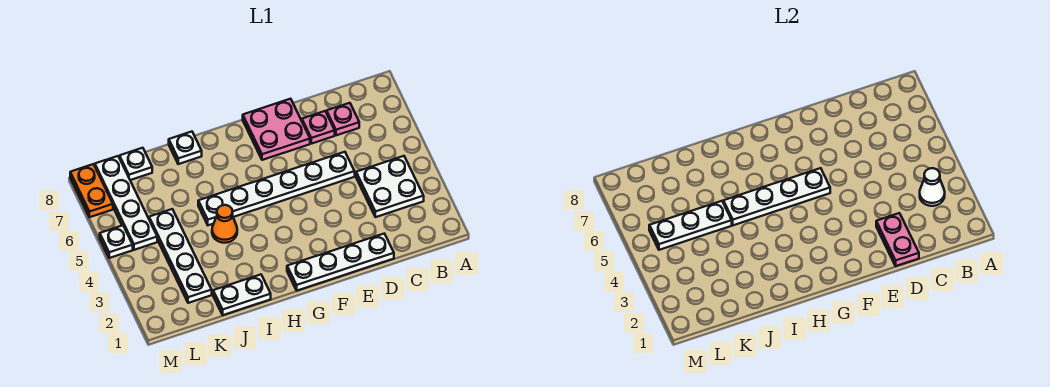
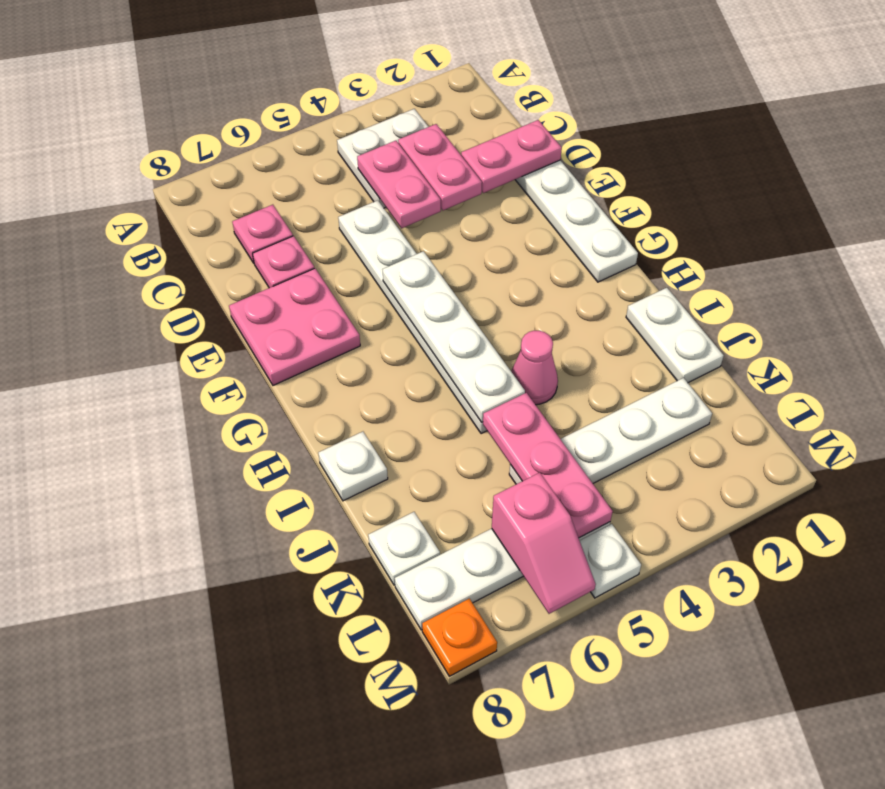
white 1x1 cone [920,168,945,206] -> none
none -> pink 1x2 plate [398,124,482,210]
none -> pink 1x2 plate [357,141,441,228]
orange 1x1 cone [212,205,237,243] -> pink 1x1 cone [511,331,558,405]
white 1x3 plate [649,201,732,250] -> pink 1x3 plate [483,393,613,538]
none -> pink 1x2 slope [492,473,596,614]
orange 1x2 plate [70,164,113,217] -> orange 1x1 plate [422,599,497,676]

